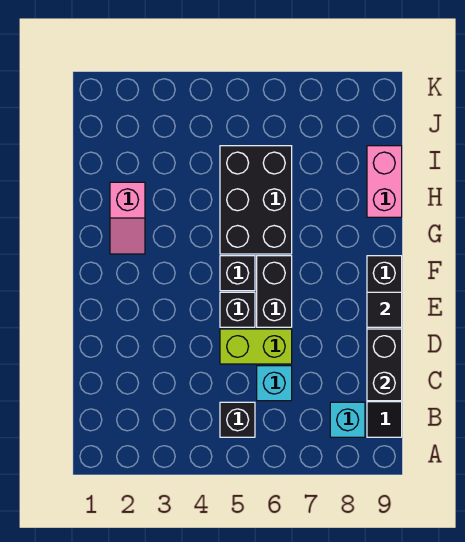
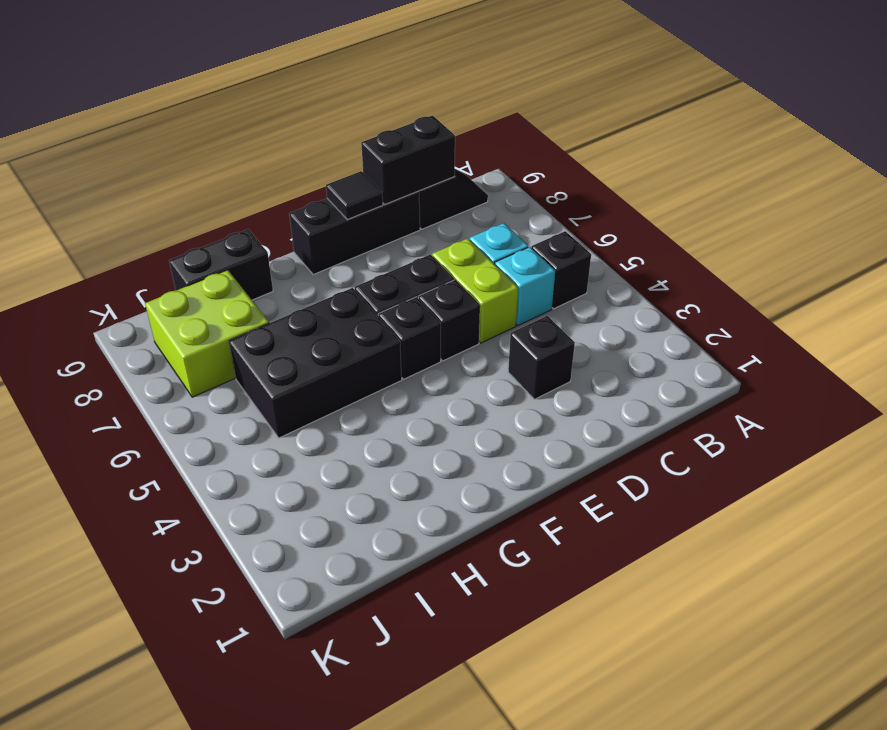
cyan 1x1 brick [330,402,365,437] -> cyan 1x1 brick moved to [495,247,555,325]
none -> black 1x1 brick [508,316,575,400]
pink 1x2 slope [110,182,145,254] -> none
pink 1x2 brick [367,146,402,217] -> black 1x2 brick [169,229,273,300]
none -> lime 2x2 brick [145,270,269,397]

